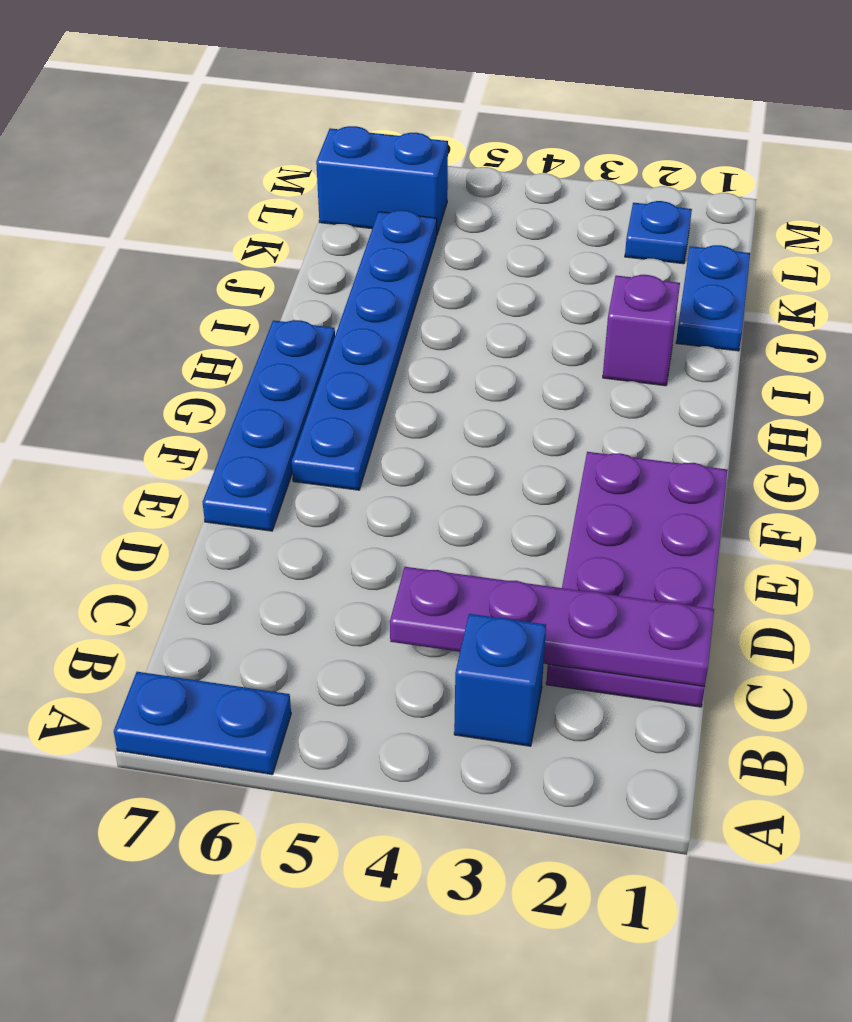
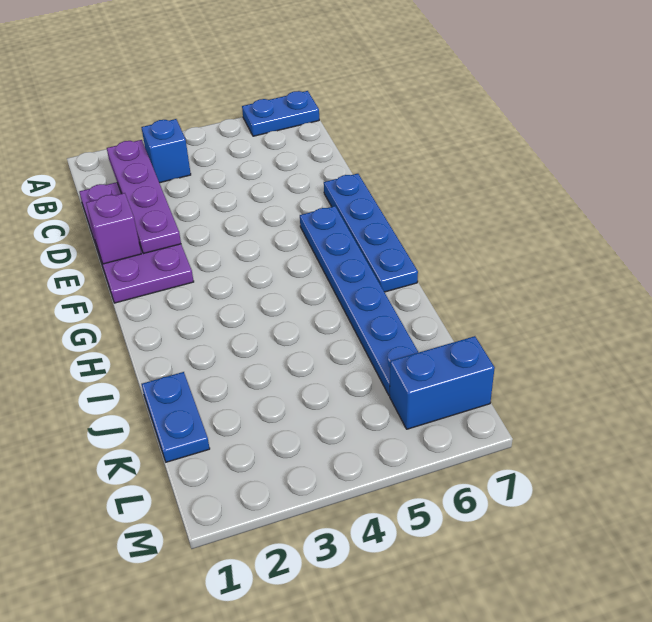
purple 1x4 plate [390,567,714,687] -> purple 1x4 plate turned to [107,140,181,254]
purple 1x1 brick [603,275,680,386] -> purple 1x1 brick moved to [86,193,141,264]
blue 1x1 plate [625,201,692,264] -> none

